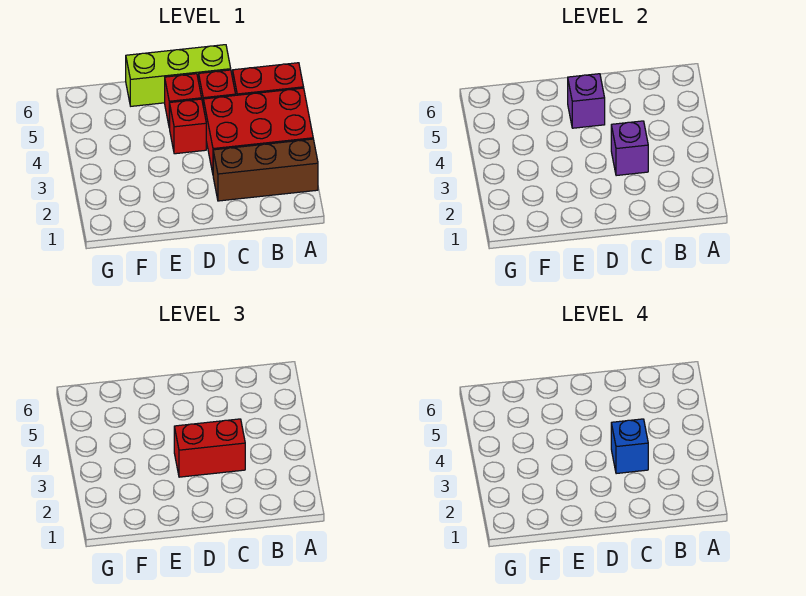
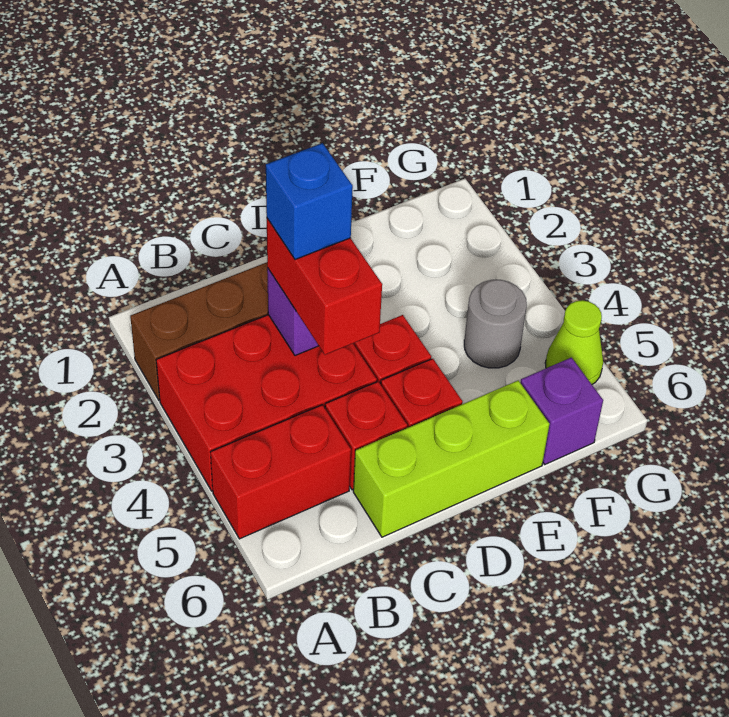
red 1x2 brick [174,419,245,477] -> red 1x2 brick turned to [267,219,382,355]
purple 1x1 brick [568,74,605,128] -> purple 1x1 brick moved to [520,358,603,464]
none -> grey 1x1 round brick [464,280,527,368]
none -> lime 1x1 cone [545,300,603,384]

